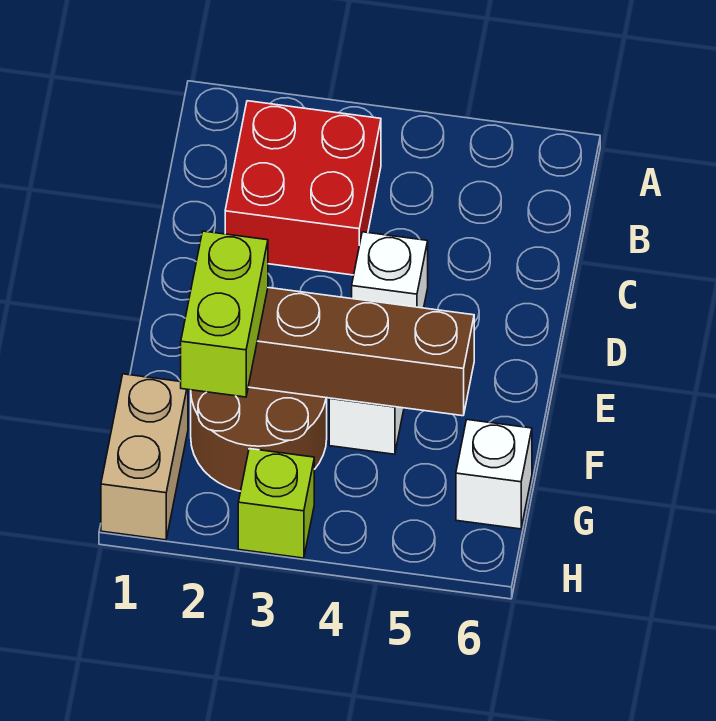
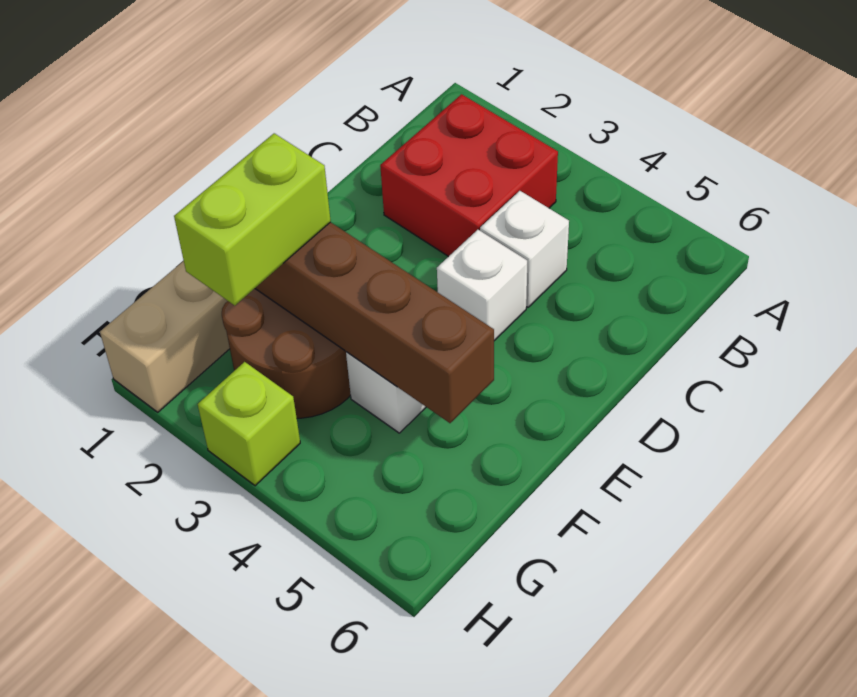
white 1x1 brick [456,420,532,529] -> white 1x1 brick moved to [480,191,569,307]

